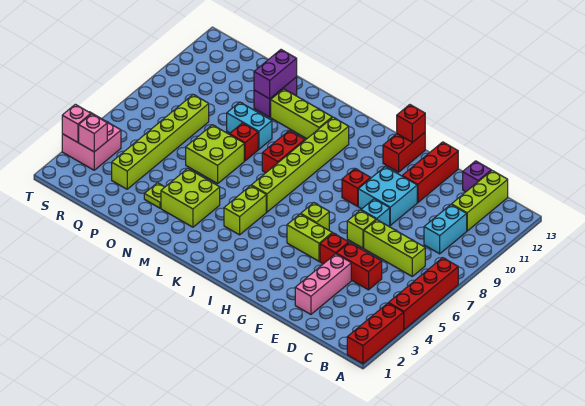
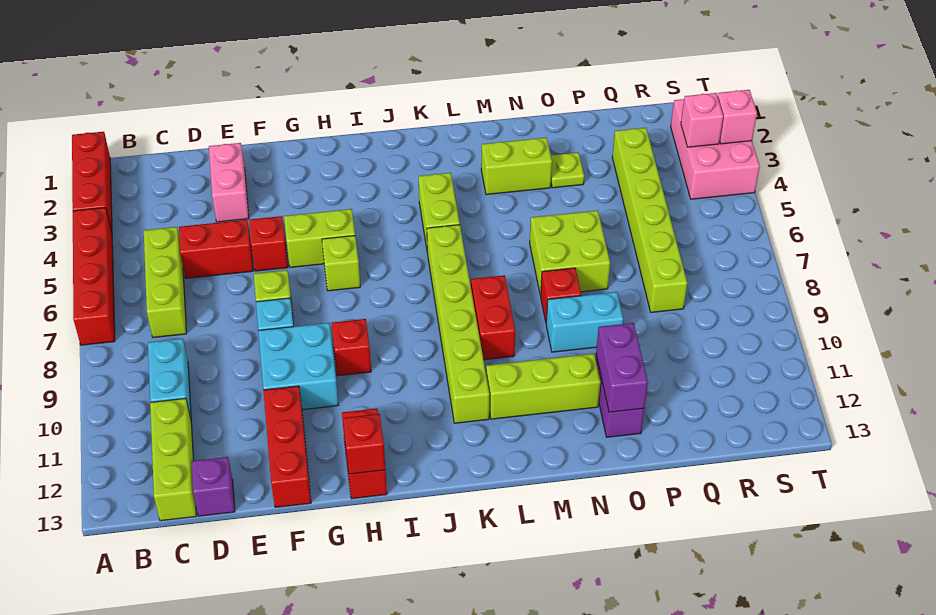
lime 1x3 brick [364,220,425,276] -> lime 1x3 brick turned to [144,227,187,338]
pink 1x3 brick [295,254,351,314] -> pink 1x2 brick [209,143,249,222]
lime 2x2 brick [161,168,220,227] -> lime 1x2 brick [481,138,552,195]
pink 2x2 brick [62,112,121,170] -> pink 2x3 brick [671,99,760,199]

